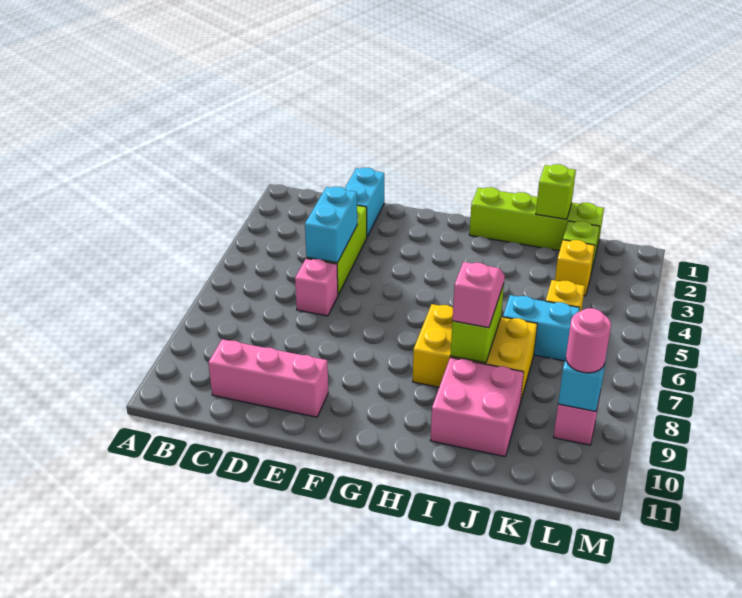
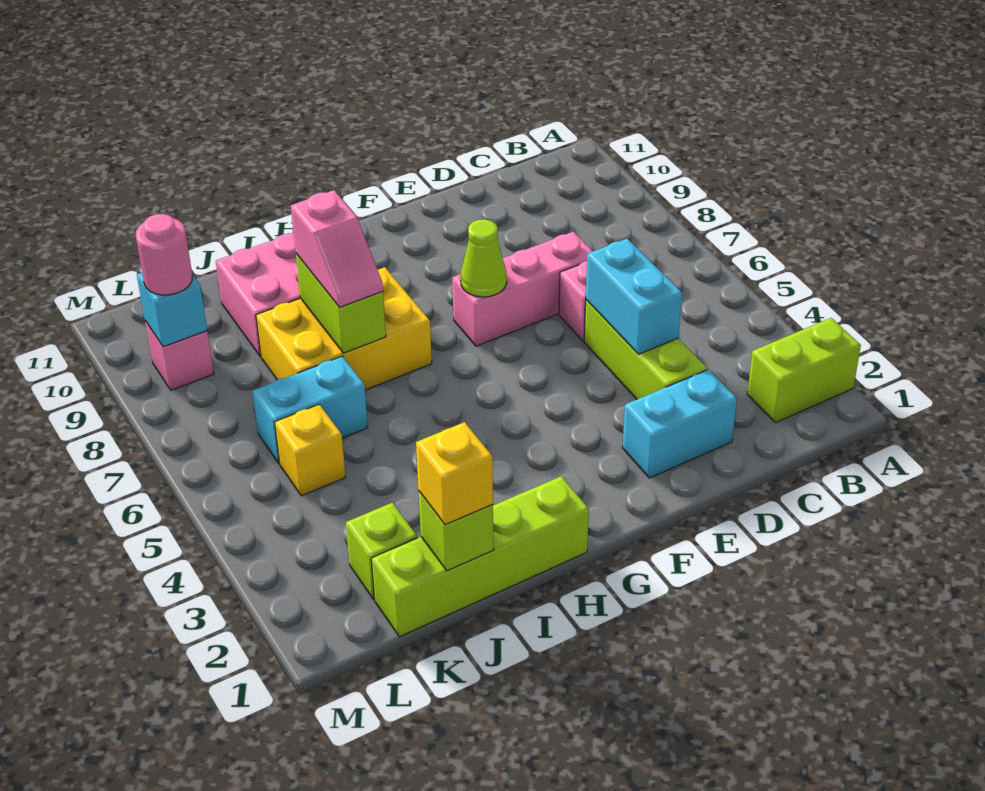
none -> lime 1x2 brick [747,318,861,423]
pink 1x3 brick [208,339,328,417] -> pink 1x3 brick moved to [452,232,593,346]
cyan 1x2 brick [345,168,384,236] -> cyan 1x2 brick turned to [622,370,737,478]
none -> lime 1x1 cone [461,219,507,297]
yellow 1x1 brick [555,240,595,296] -> yellow 1x1 brick moved to [416,422,493,525]

